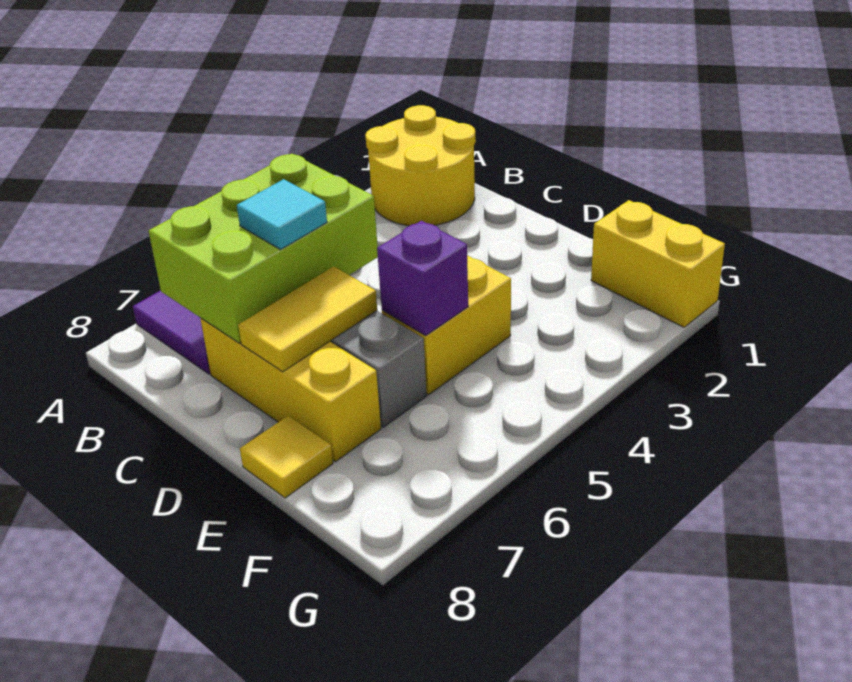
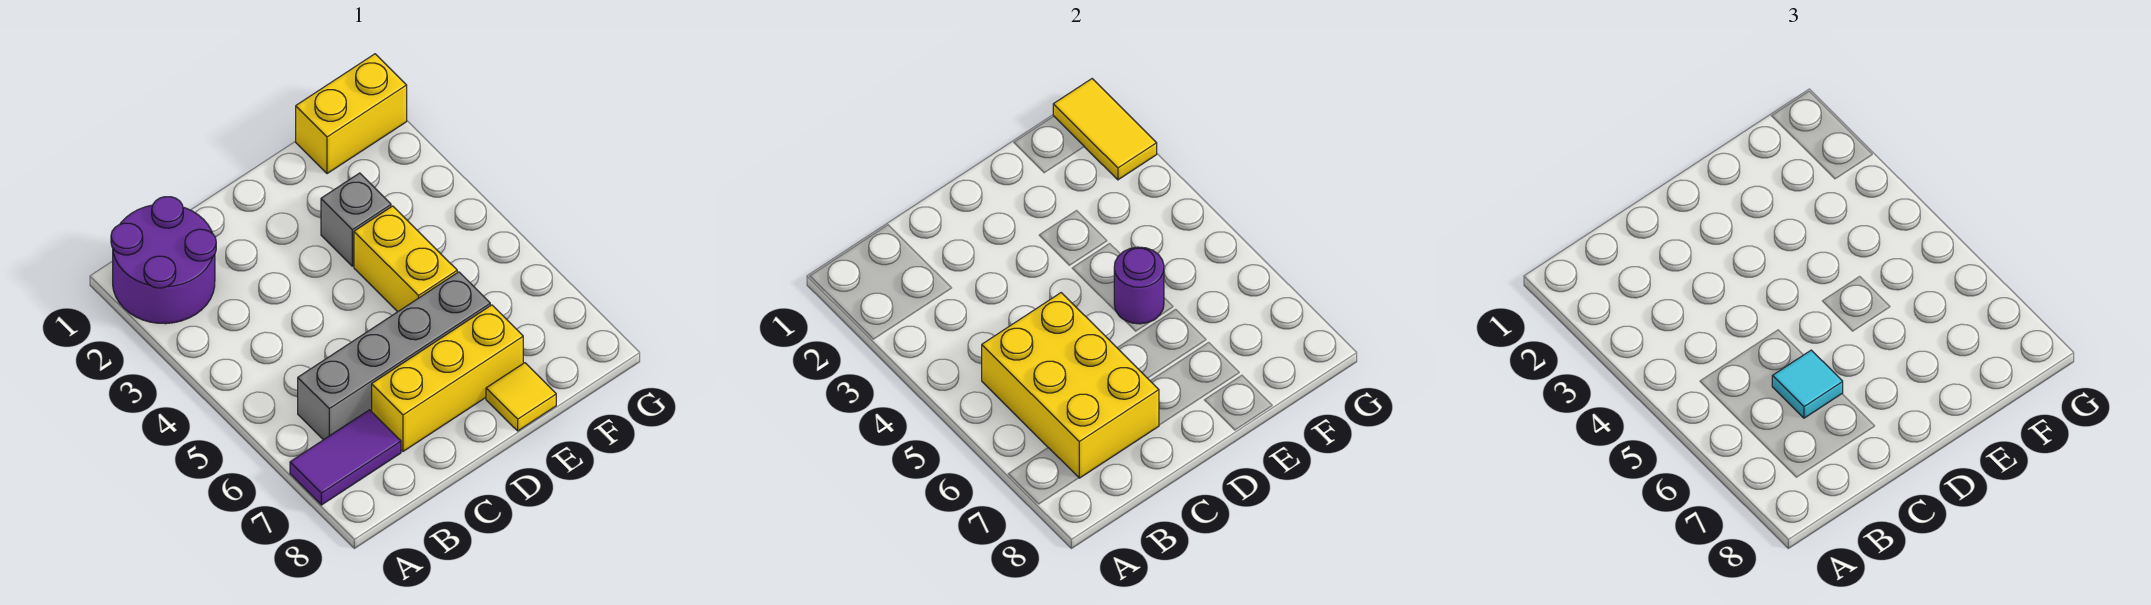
yellow 2x2 round brick [365,105,476,226] -> purple 2x2 round brick [111,197,216,324]
lime 2x3 brick [149,154,378,343] -> yellow 2x3 brick [982,293,1159,478]
yellow 1x2 tile [238,266,377,372] -> yellow 1x2 tile moved to [1053,79,1157,180]
none -> grey 1x1 brick [321,173,391,266]
purple 1x1 brick [377,221,468,336] -> purple 1x1 round brick [1114,247,1164,324]

